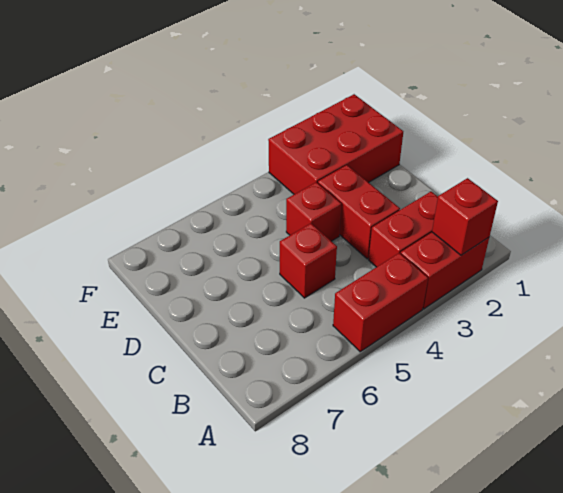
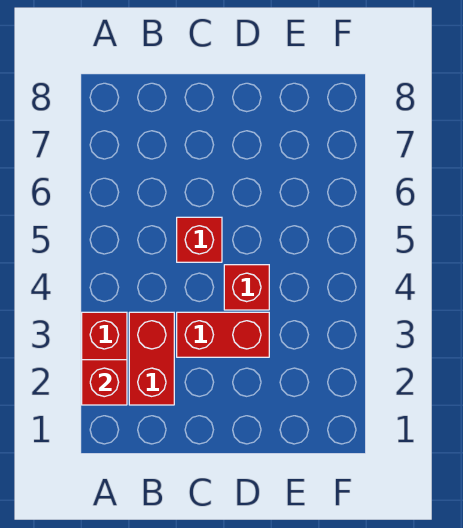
red 1x2 brick [333,253,428,352] -> none
red 2x3 brick [268,94,403,194] -> none

